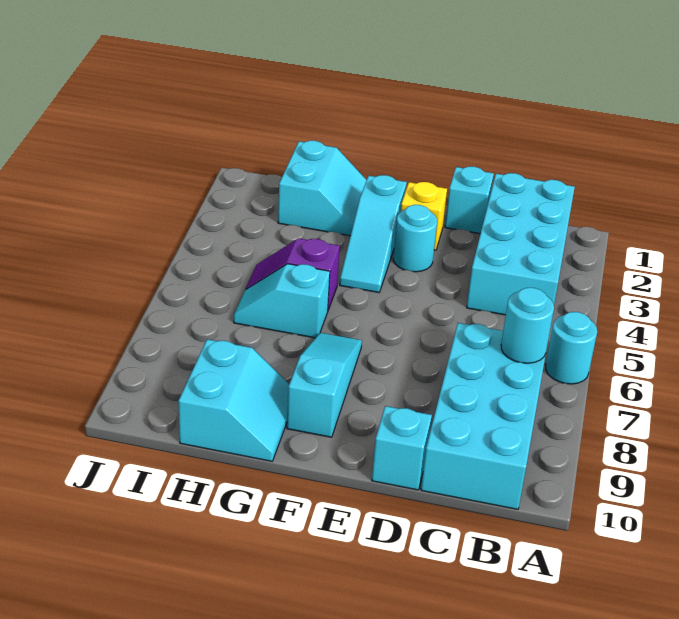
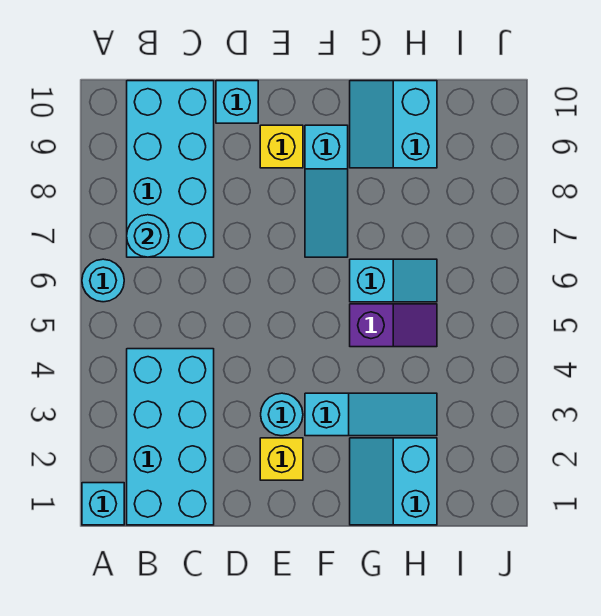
cyan 1x1 brick [445,167,494,234] -> cyan 1x1 brick moved to [82,483,124,525]
none -> yellow 1x1 brick [260,125,303,168]
cyan 1x3 slope [340,175,407,292] -> cyan 1x3 slope turned to [305,393,437,436]

